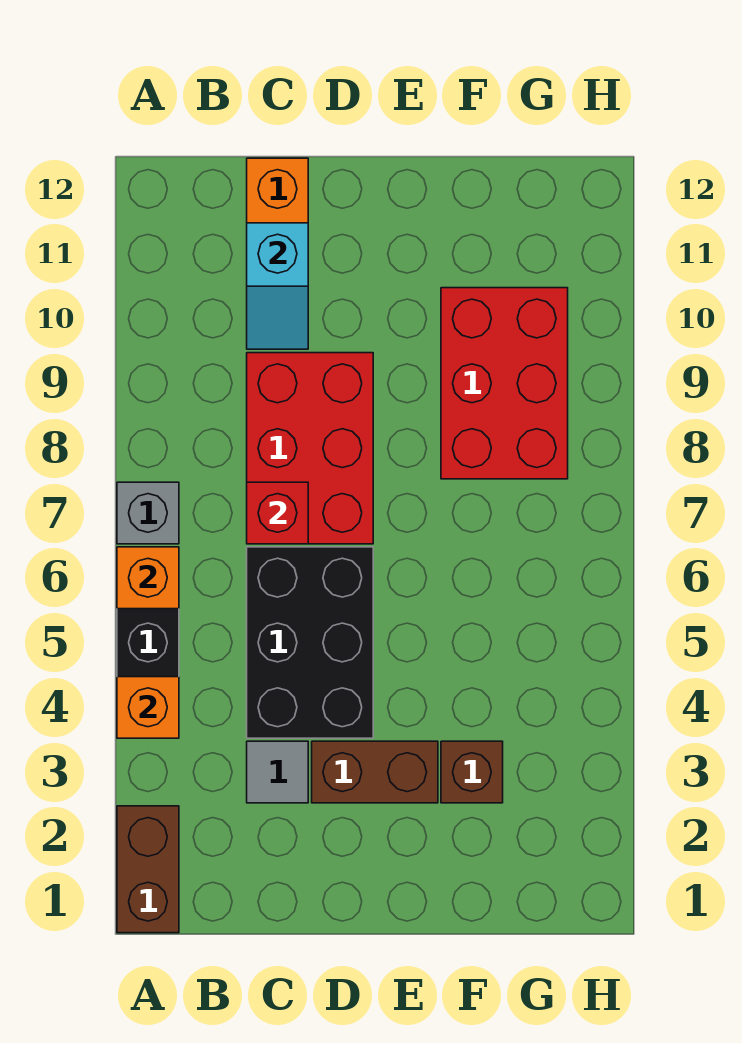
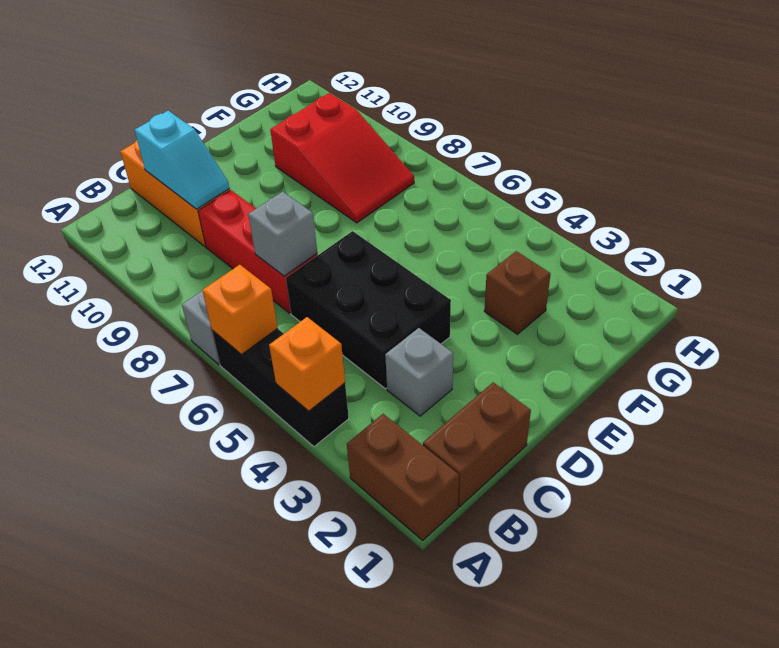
grey 1x1 tile [247,741,308,803] -> grey 1x1 brick [385,328,453,416]
red 2x3 brick [247,353,373,544] -> red 1x3 brick [198,190,318,313]
red 1x1 brick [247,482,308,544] -> grey 1x1 brick [248,192,317,276]
brown 1x2 brick [312,741,438,803] -> brown 1x2 brick moved to [423,382,531,507]
red 2x3 brick [441,288,568,479] -> red 2x3 slope [270,93,414,223]

